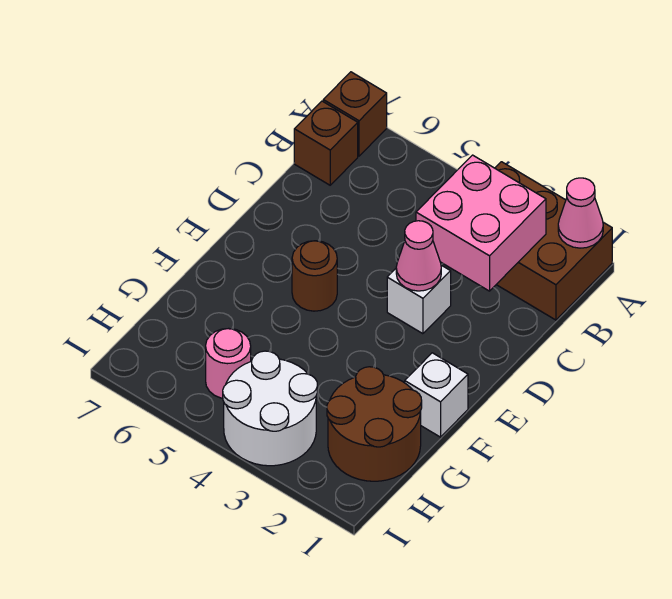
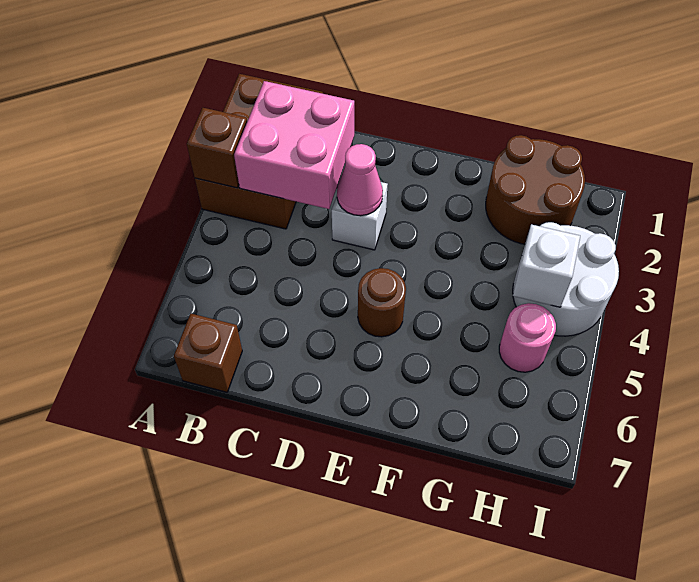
pink 1x1 cone [558,178,603,248] -> none
brown 1x1 brick [323,72,387,156] -> brown 1x1 brick moved to [187,108,247,188]
white 1x1 brick [405,353,468,437] -> white 1x1 brick moved to [513,224,580,307]

